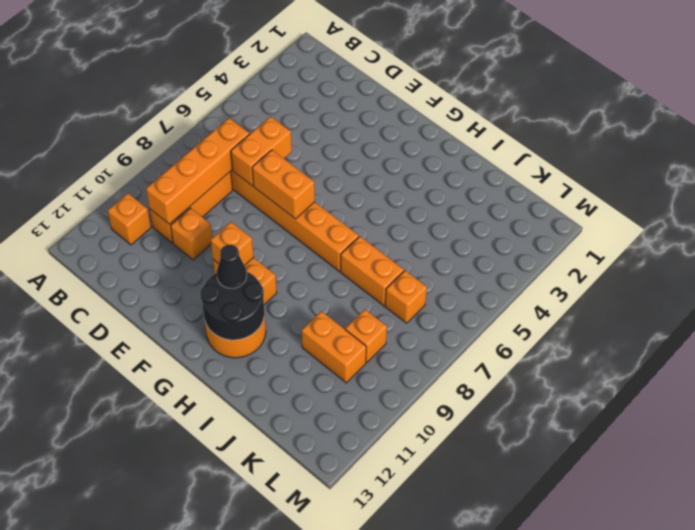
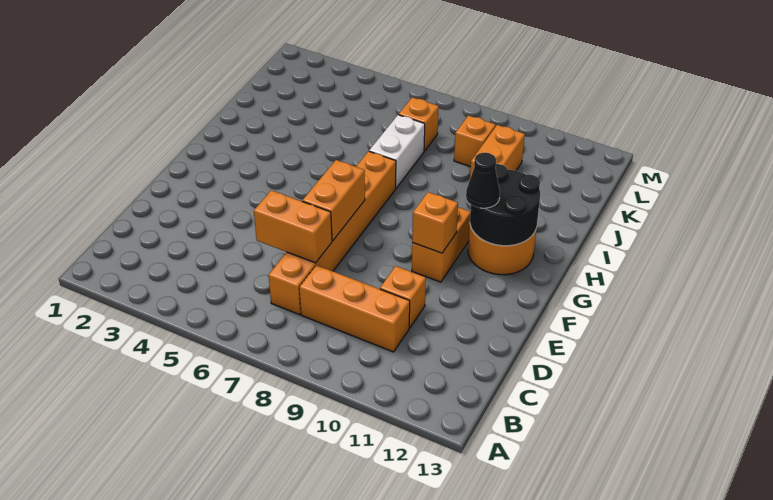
orange 1x1 brick [108,193,151,245] -> none
orange 1x4 brick [146,118,249,224] -> none
orange 1x2 brick [341,236,404,306] -> white 1x2 brick [369,115,425,188]

